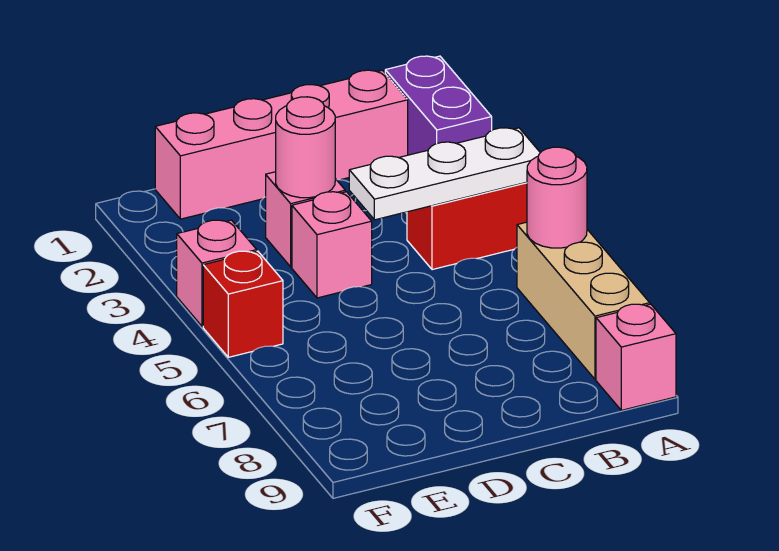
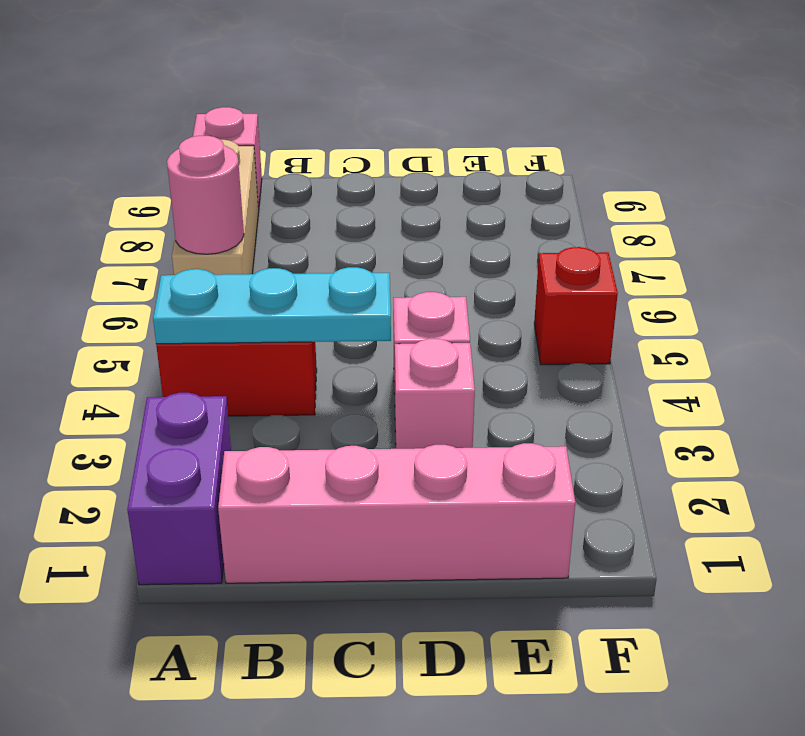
white 1x3 plate [349,128,540,220] -> cyan 1x3 plate [153,267,391,344]
pink 1x1 round brick [276,97,335,198] -> none
pink 1x1 brick [177,220,257,326] -> none

